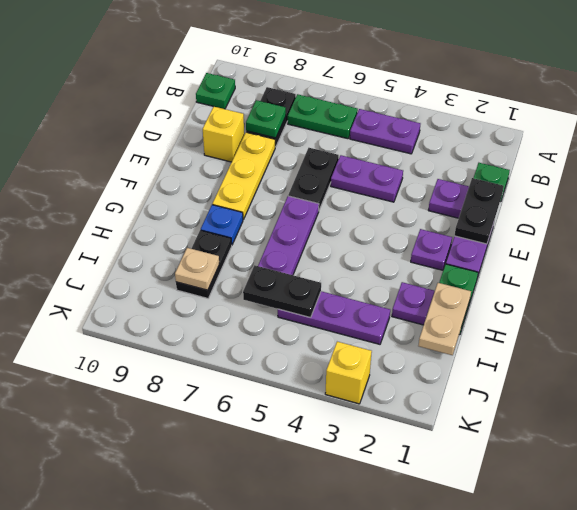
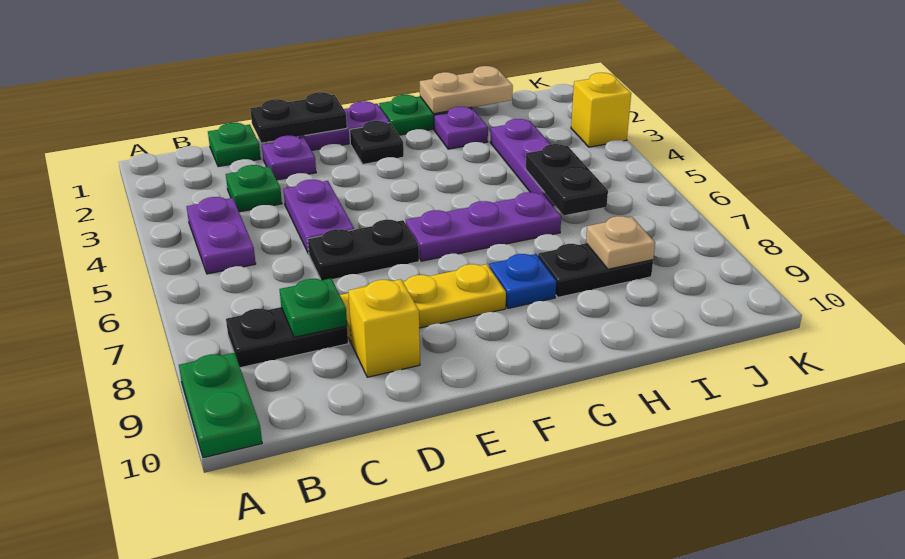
green 1x2 plate [288,94,358,139] -> green 1x2 plate moved to [179,353,262,458]
green 1x1 plate [196,73,235,109] -> green 1x1 plate moved to [226,165,282,212]
purple 1x1 plate [411,229,452,270] -> black 1x1 plate [350,121,404,164]

